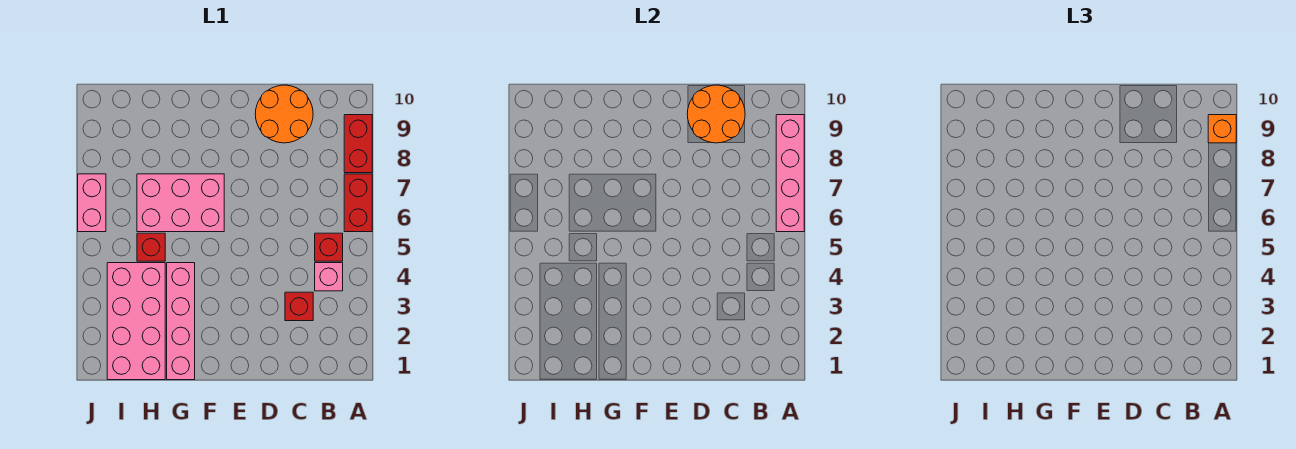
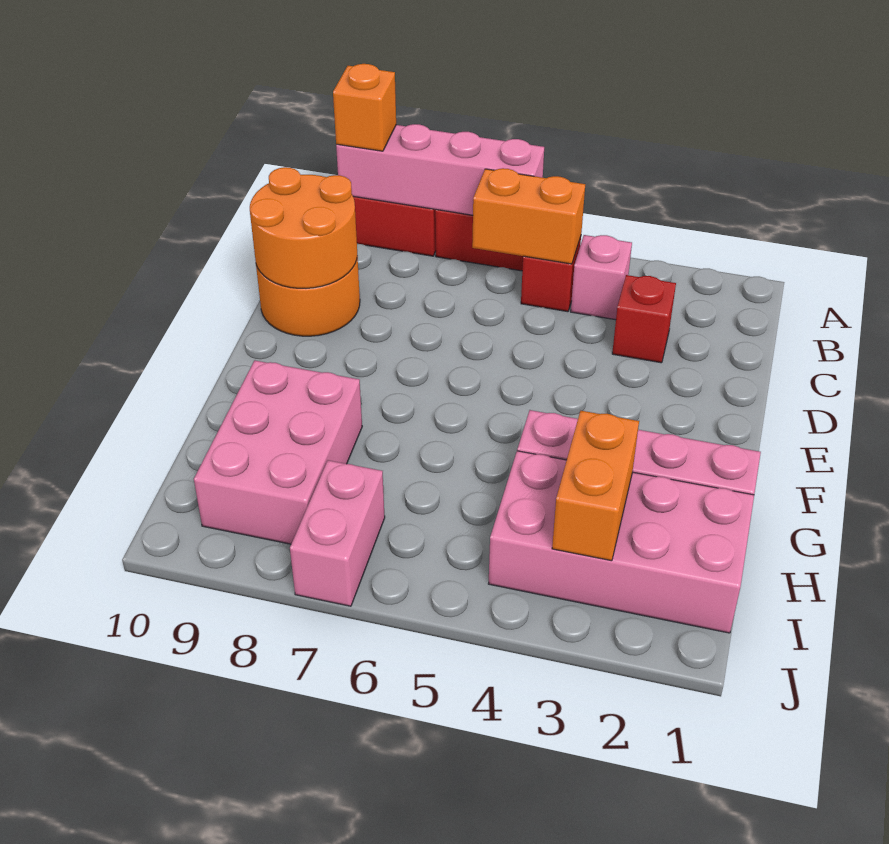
none -> orange 1x2 brick [472,168,585,264]
pink 2x3 brick [137,174,224,232] -> pink 2x3 brick moved to [194,360,362,544]
none -> orange 1x2 brick [552,411,639,561]
red 1x1 brick [137,233,165,261] -> none
pink 1x2 brick [78,174,106,232] -> pink 1x2 brick turned to [290,460,385,606]

